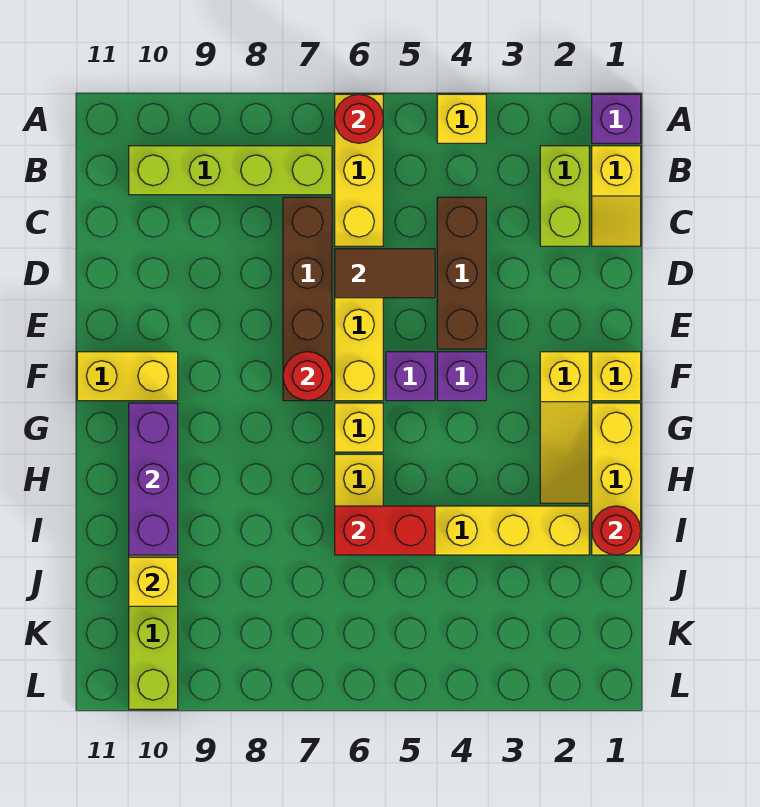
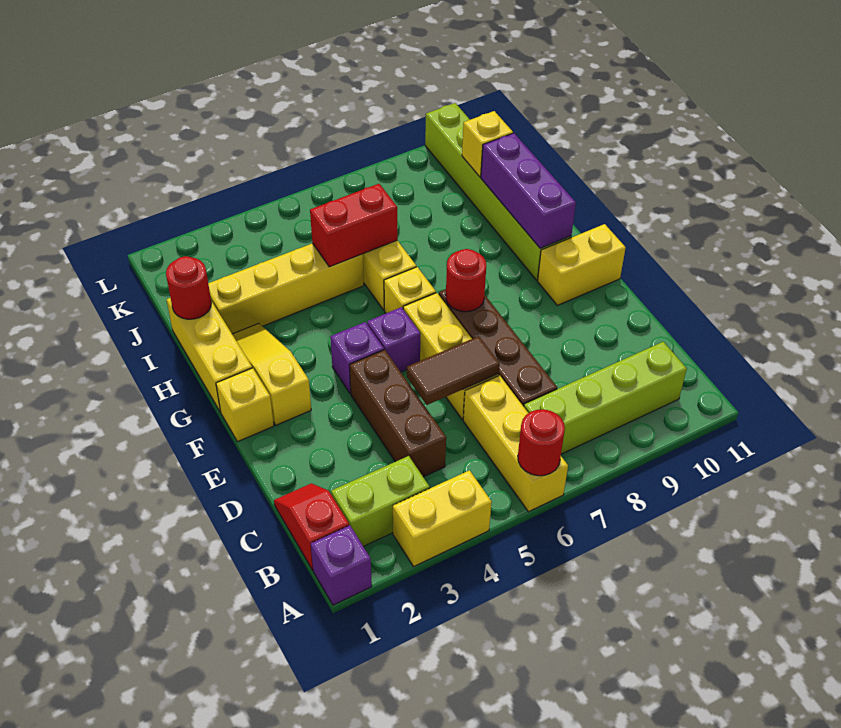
yellow 1x1 brick [437,94,486,143] -> yellow 1x2 brick [393,470,492,566]
yellow 1x2 slope [592,146,641,246] -> red 1x2 slope [274,483,349,570]
lime 1x2 brick [540,146,589,246] -> lime 1x2 brick turned to [331,456,430,546]

